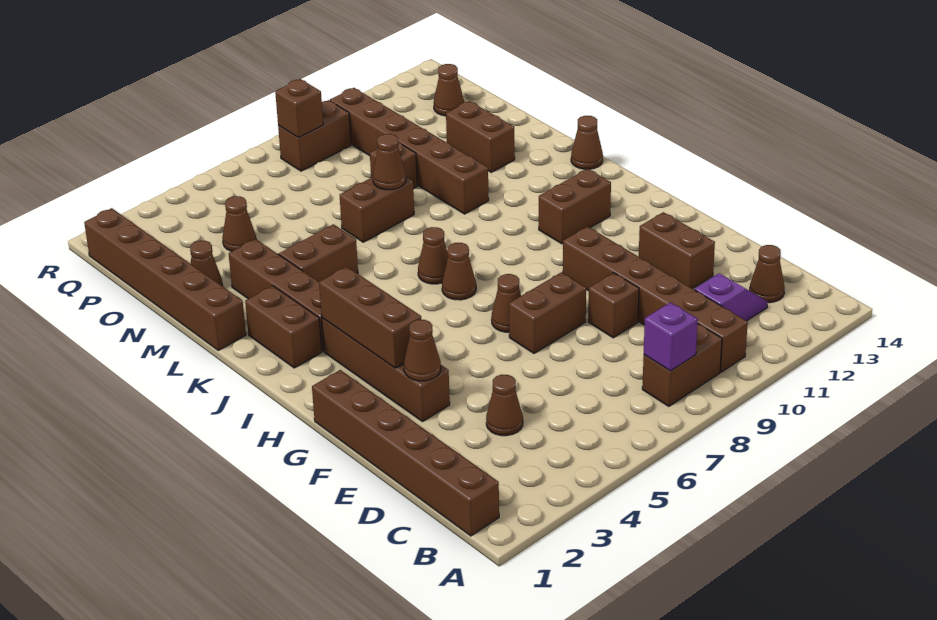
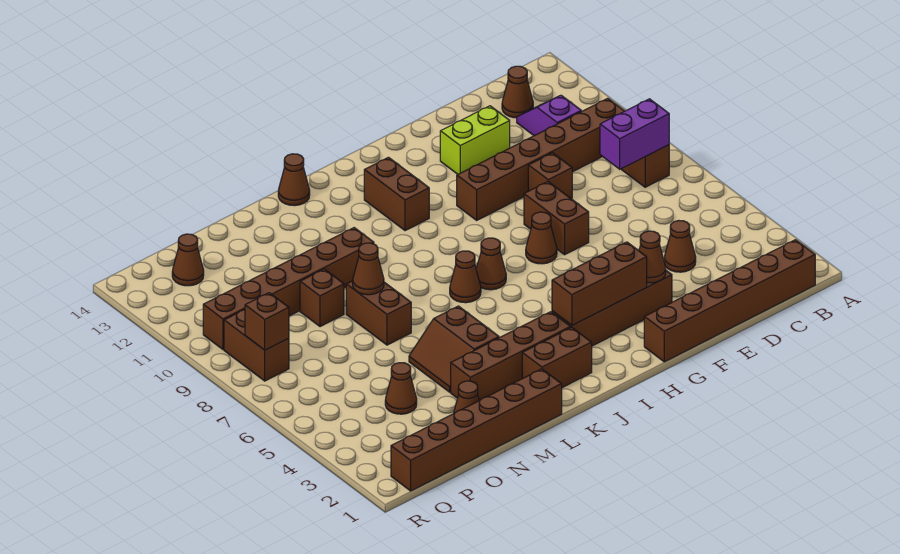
purple 1x1 brick [644,302,698,371] -> purple 1x2 brick [600,99,669,169]
brown 1x2 brick [639,212,715,289] -> lime 1x2 brick [440,106,510,174]
brown 1x2 brick [446,101,515,172] -> none

